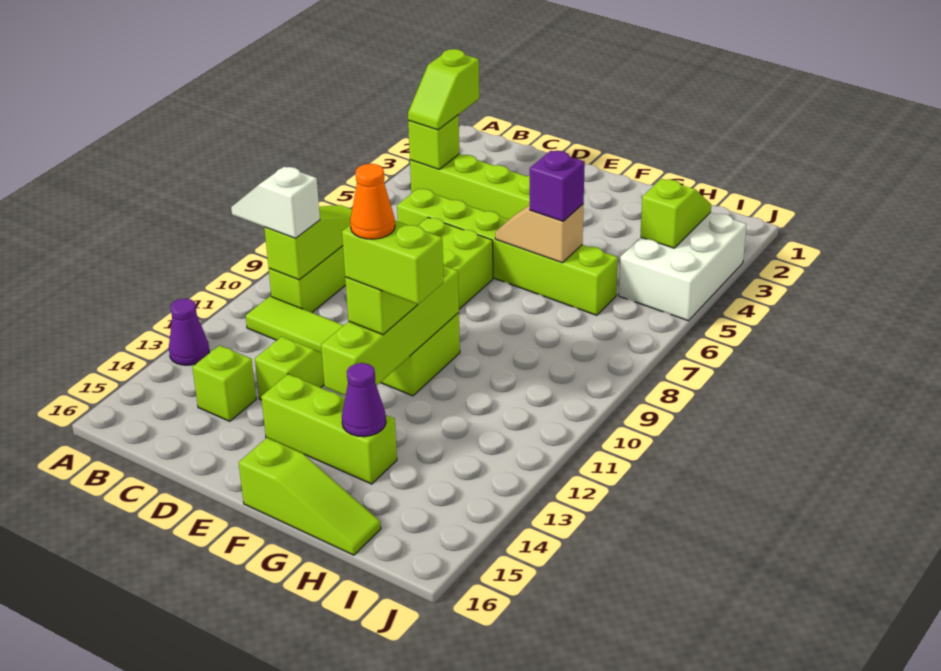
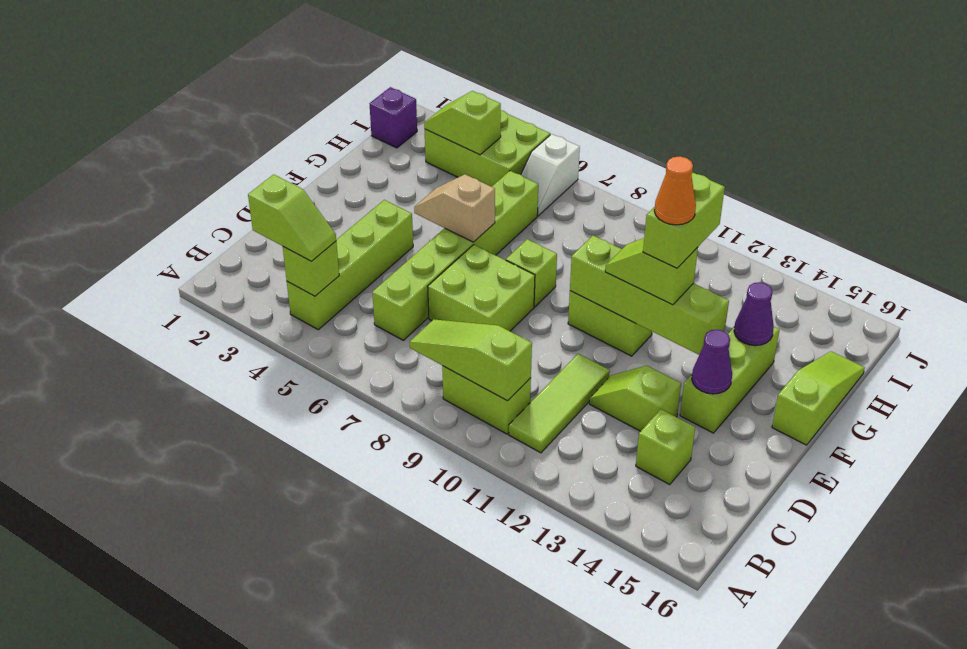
white 1x2 slope [231,167,320,238] -> white 1x2 slope moved to [521,134,580,216]
purple 1x1 cone [169,299,210,365] -> purple 1x1 cone moved to [692,329,732,394]
tan 1x2 slope [495,204,584,263] -> tan 1x2 slope turned to [414,174,495,242]
none -> lime 1x1 brick [506,239,557,307]
purple 1x1 brick [530,151,585,221] -> purple 1x1 brick moved to [369,87,417,148]
white 2x3 brick [619,212,746,321] -> lime 2x3 brick [425,110,550,187]

